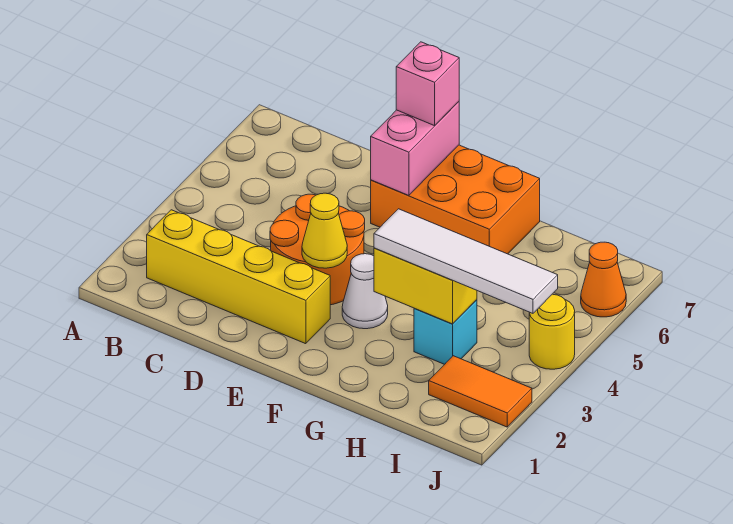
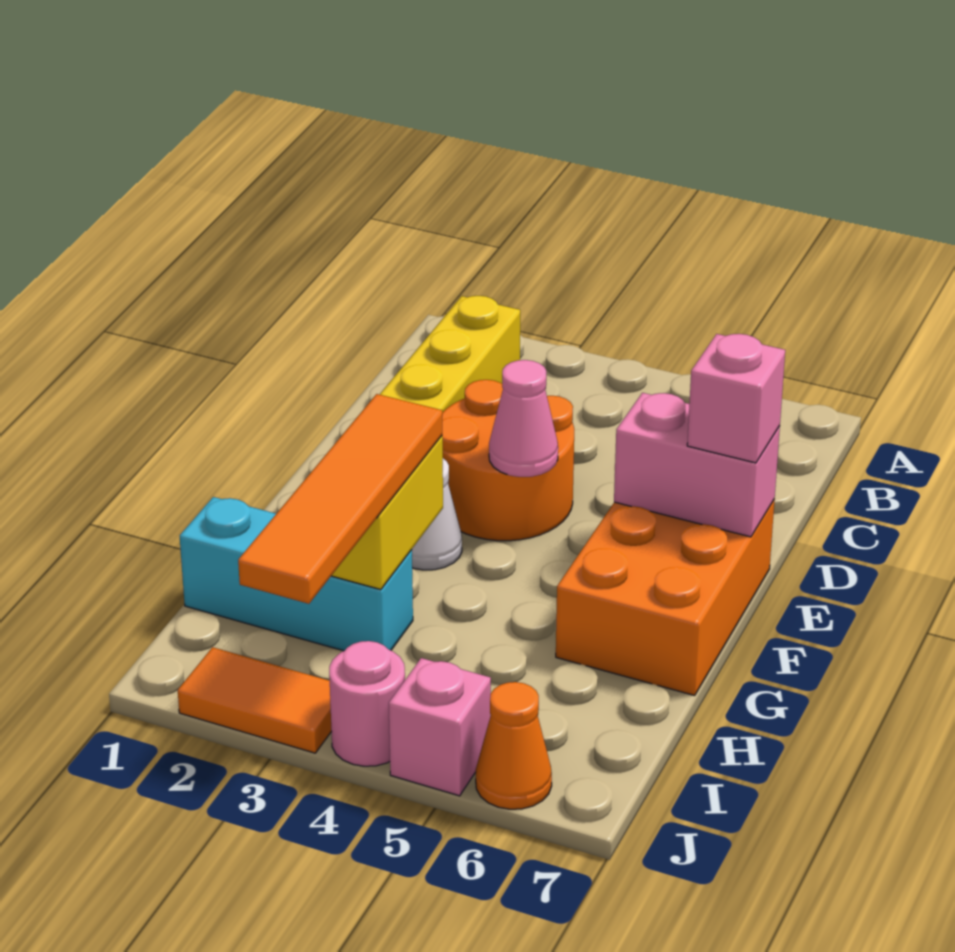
yellow 1x1 cone [302,193,347,268] -> none
none -> pink 1x1 cone [489,360,558,477]
white 1x4 tile [374,209,558,313] -> orange 1x4 tile [238,394,442,604]
cyan 1x1 brick [414,300,477,364] -> cyan 1x3 brick [180,497,413,651]
orange 1x2 tile [429,356,532,427] -> orange 1x2 tile turned to [178,647,332,753]
yellow 1x1 round brick [529,294,575,369] -> pink 1x1 round brick [329,641,405,766]
none -> pink 1x1 brick [389,658,491,796]

